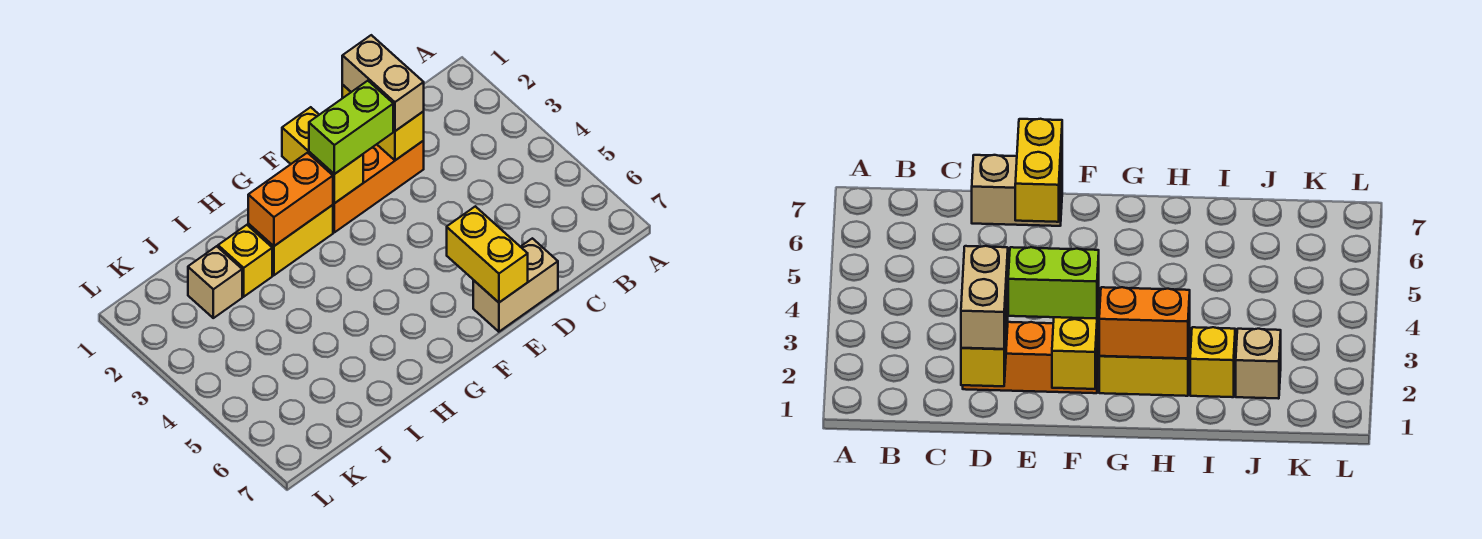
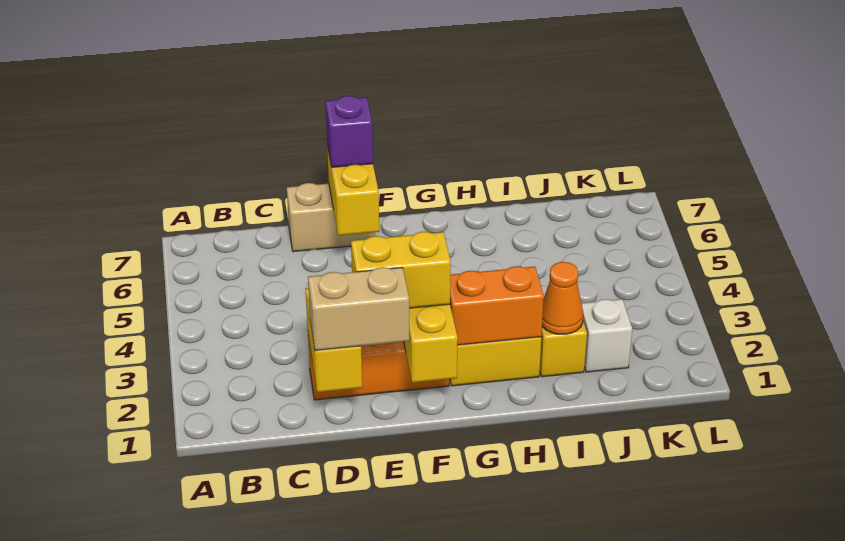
tan 1x2 brick [342,35,424,131] -> tan 1x2 brick turned to [308,267,409,351]
lime 1x2 brick [309,81,393,174] -> yellow 1x2 brick [351,232,451,308]
none -> purple 1x1 brick [326,96,373,167]
none -> orange 1x1 cone [542,262,583,334]
tan 1x1 brick [188,246,242,318] -> white 1x1 brick [581,299,632,372]

